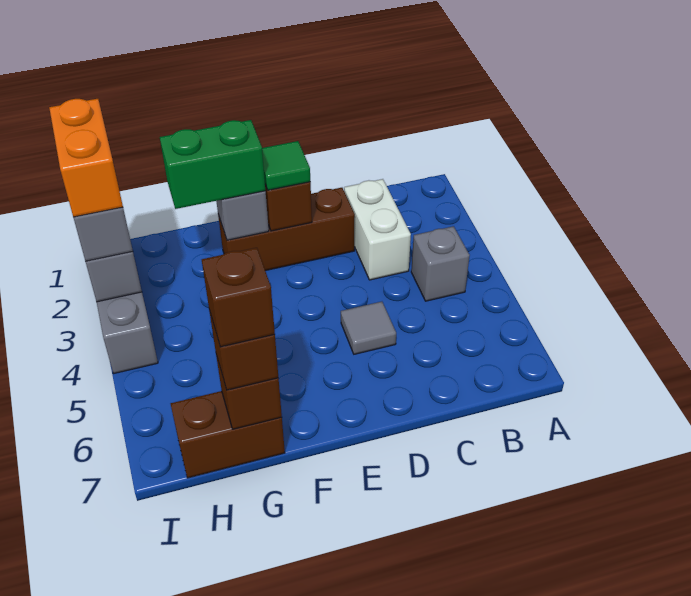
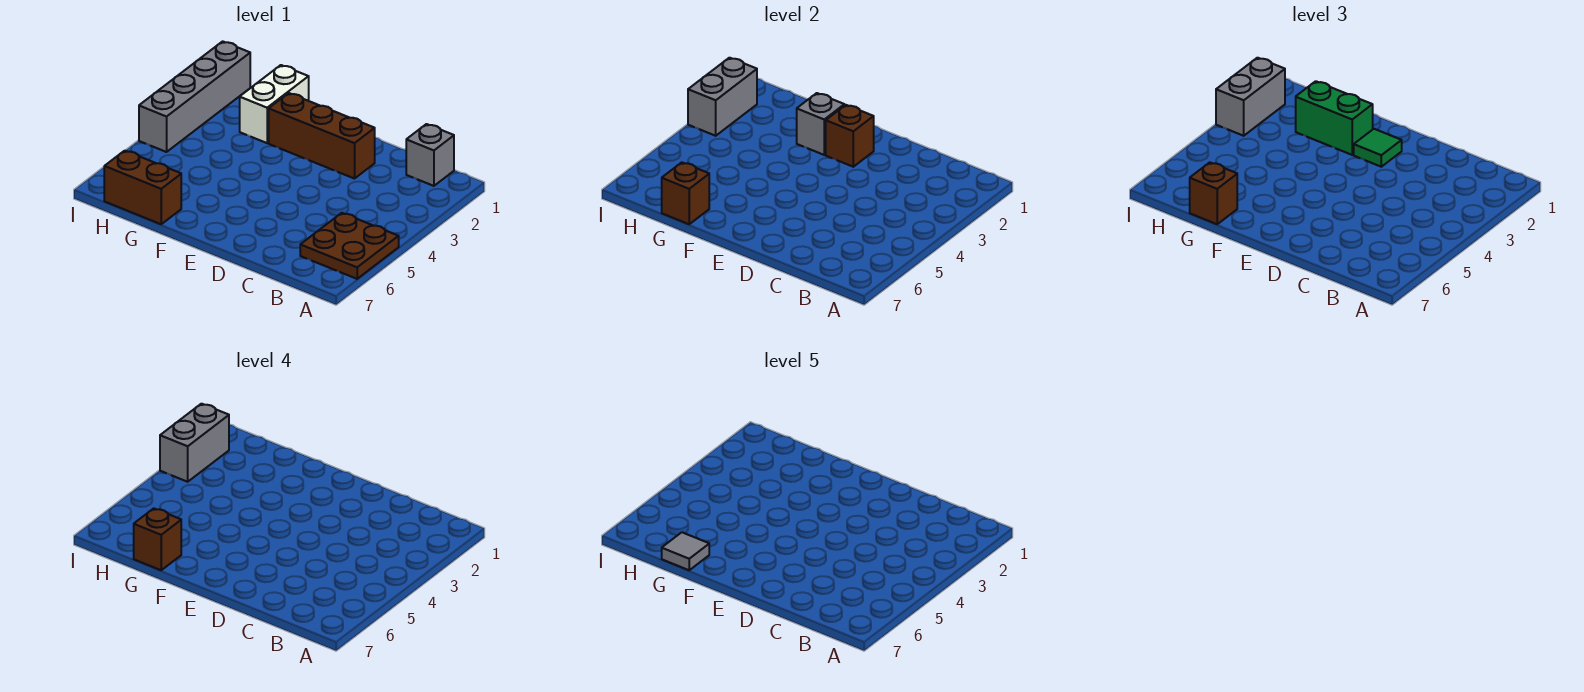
none -> brown 2x2 plate [300,213,399,279]
grey 1x1 brick [411,226,470,301] -> grey 1x1 brick moved to [406,124,454,186]
white 1x2 brick [344,179,411,280] -> white 1x2 brick moved to [240,65,309,143]
grey 1x1 tile [341,302,396,354] -> grey 1x1 tile moved to [662,532,709,570]
orange 1x2 brick [49,99,123,217] -> grey 1x2 brick [160,404,229,482]

